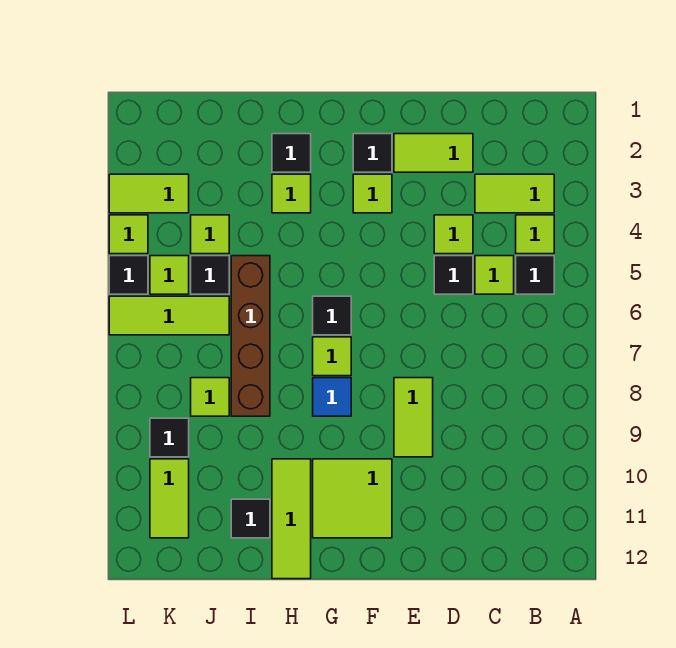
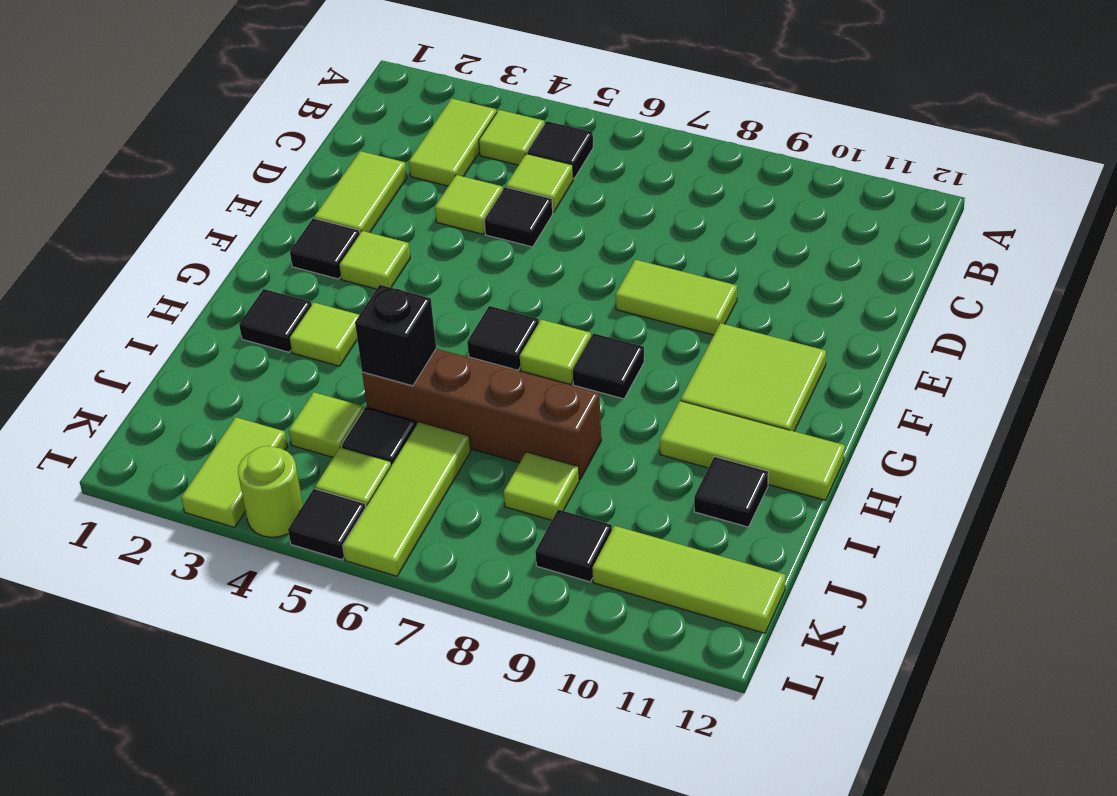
blue 1x1 tile [313,378,351,416] -> black 1x1 tile [573,333,644,399]
none -> black 1x1 brick [355,285,436,386]
lime 1x2 tile [150,459,189,538] -> lime 1x3 tile [592,526,785,633]
lime 1x1 tile [109,215,148,254] -> lime 1x1 round brick [238,446,303,537]

